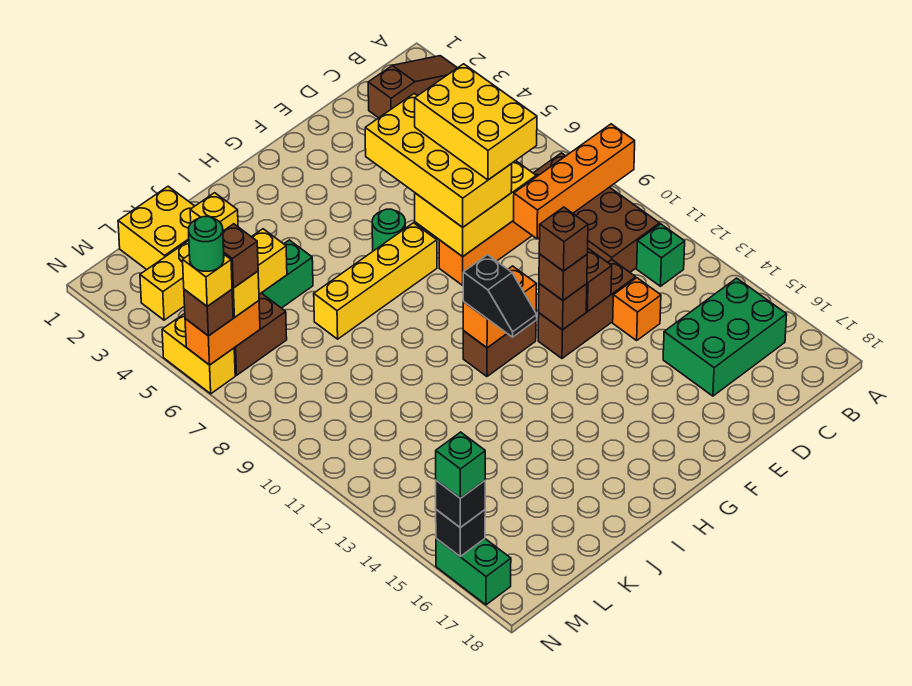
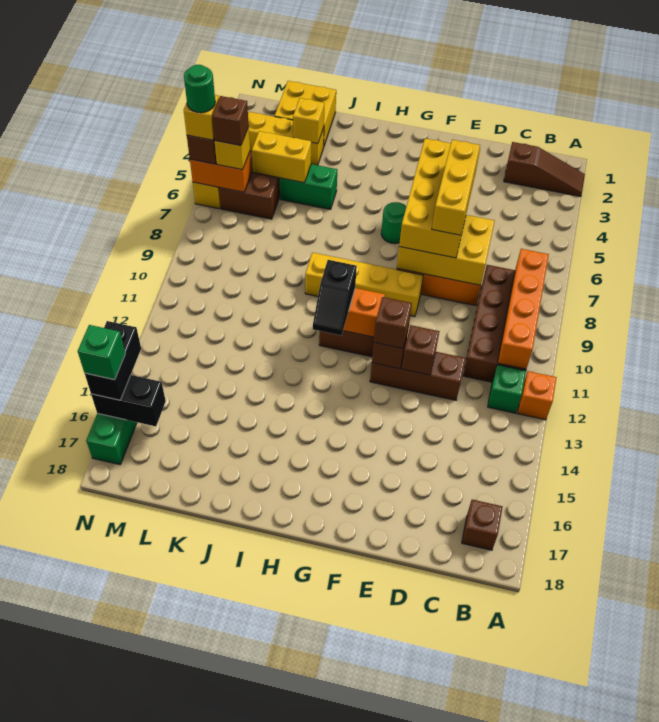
orange 1x4 brick [513,124,635,239] -> orange 1x4 brick turned to [498,249,549,369]
green 2x3 brick [663,278,787,396] -> none
yellow 2x3 brick [415,64,537,180] -> yellow 1x3 brick [432,140,480,235]
orange 1x1 brick [613,278,661,340] -> orange 1x1 brick moved to [518,371,556,420]
brown 1x1 brick [539,207,588,271] -> brown 1x1 brick moved to [462,500,502,550]
yellow 1x4 brick [314,223,437,339] -> yellow 1x4 brick moved to [305,253,423,317]
black 1x1 brick [436,510,485,556] -> black 1x2 brick [91,375,166,426]
black 1x1 brick [436,480,485,528] -> black 1x2 brick [85,321,141,400]

